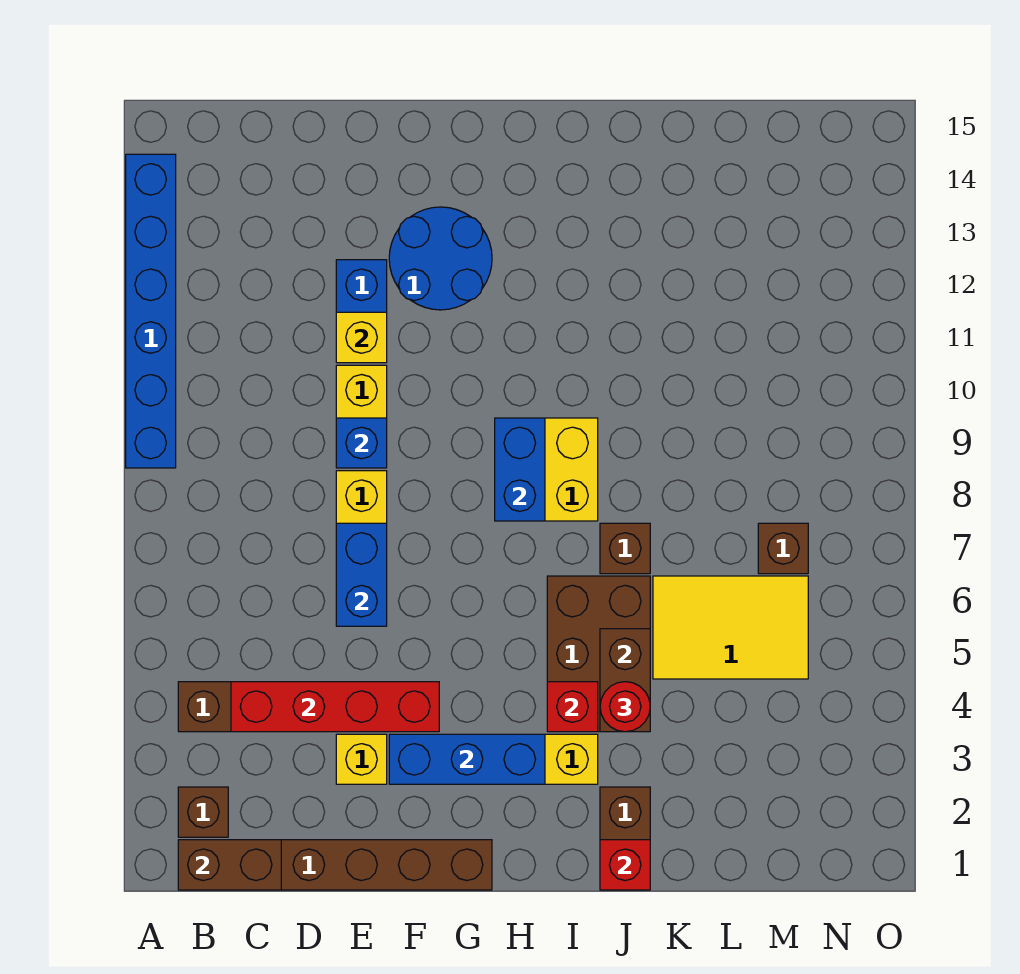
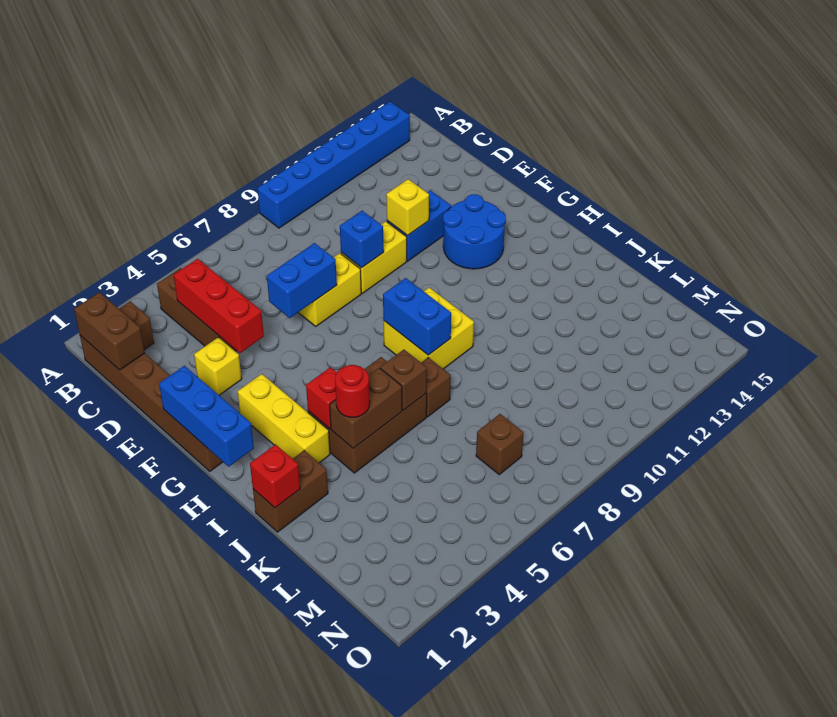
red 1x4 brick [231,682,439,732] -> red 1x3 brick [174,259,264,353]
blue 1x3 brick [389,734,545,784] -> blue 1x3 brick moved to [159,366,254,467]
blue 1x2 brick [495,418,545,521] -> blue 1x2 brick turned to [383,278,451,355]
none -> brown 1x1 brick [380,350,427,410]
yellow 2x3 tile [653,576,808,679] -> none

